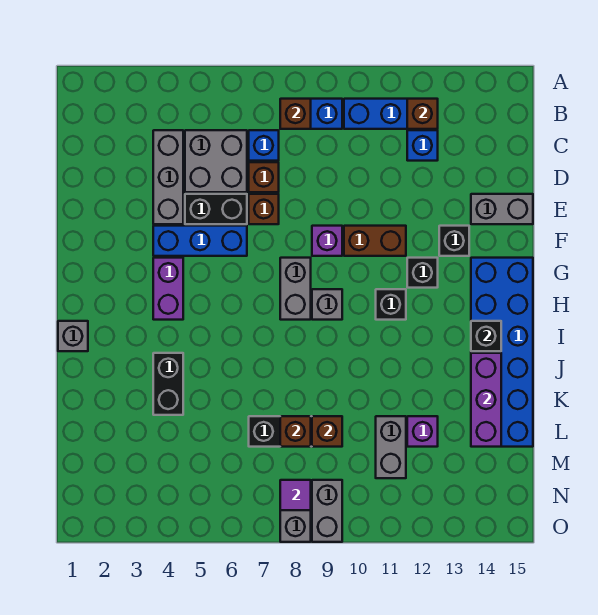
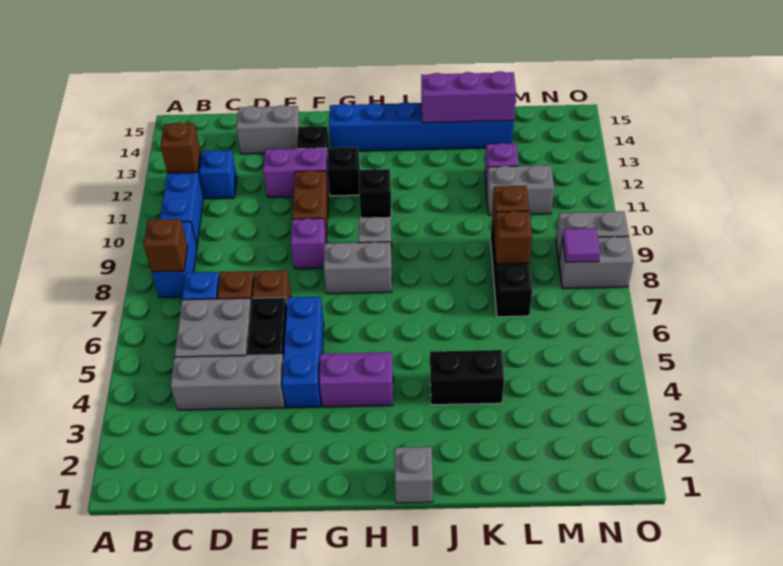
none -> purple 1x2 brick [263,148,329,197]
grey 1x2 brick [471,194,533,224] -> grey 1x2 brick turned to [236,105,300,154]
blue 2x6 brick [471,258,533,447] -> blue 1x6 brick [329,102,514,151]
black 1x1 brick [471,321,501,351] -> none

